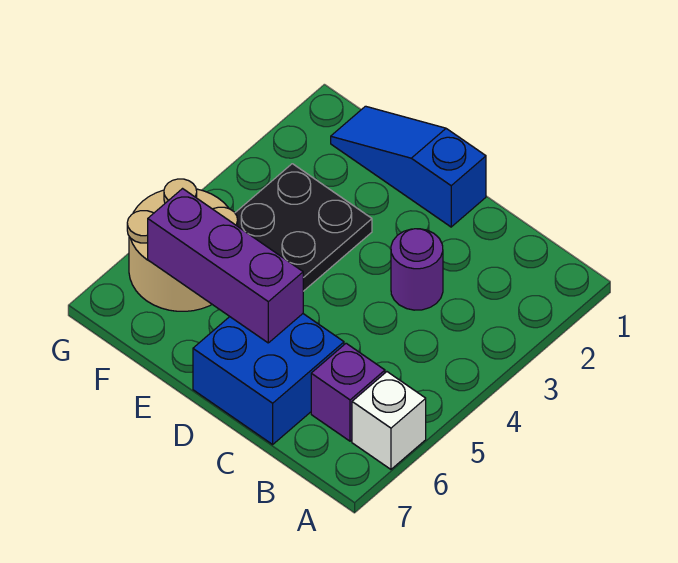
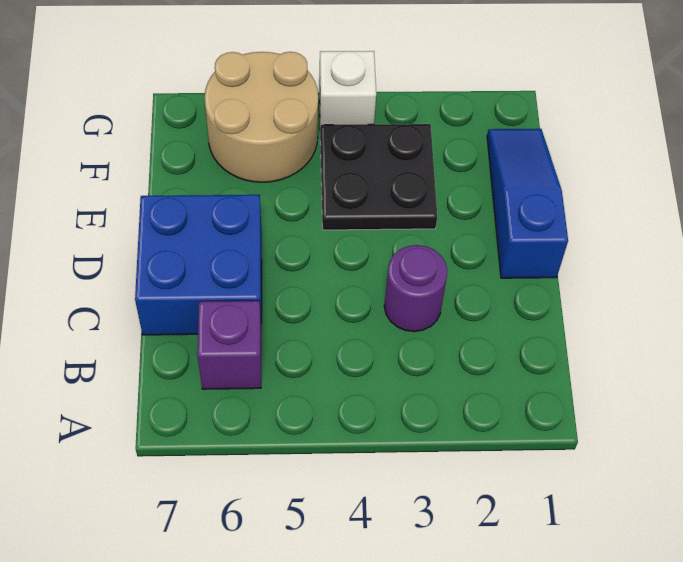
white 1x1 brick [352,372,426,469] -> white 1x1 brick moved to [319,51,376,129]
purple 1x3 brick [148,189,303,343] -> none

